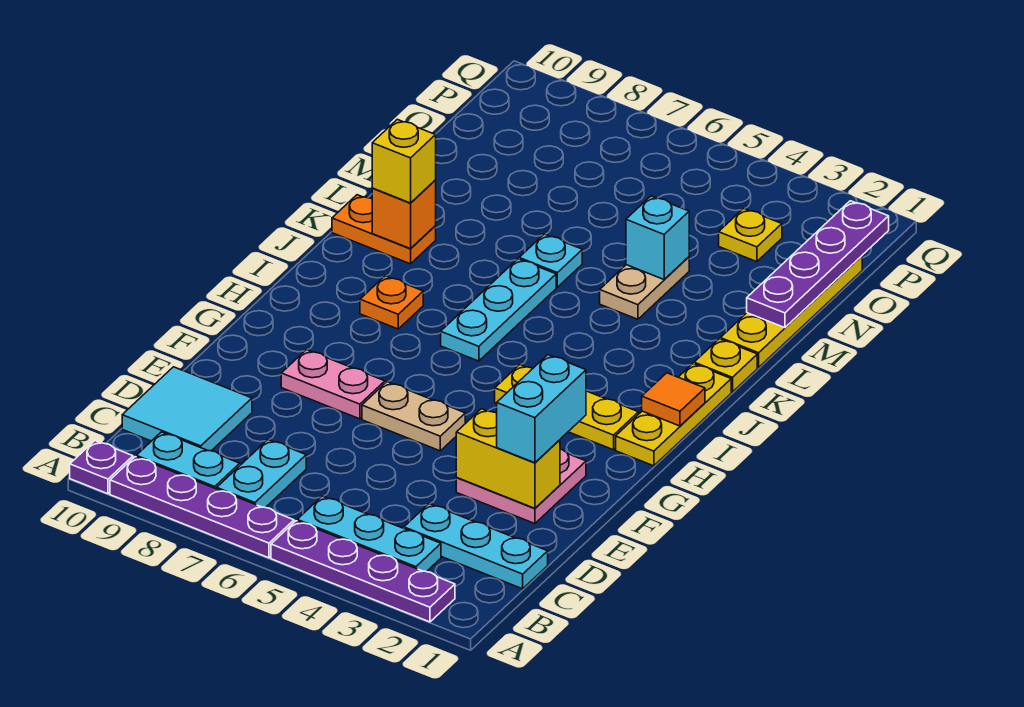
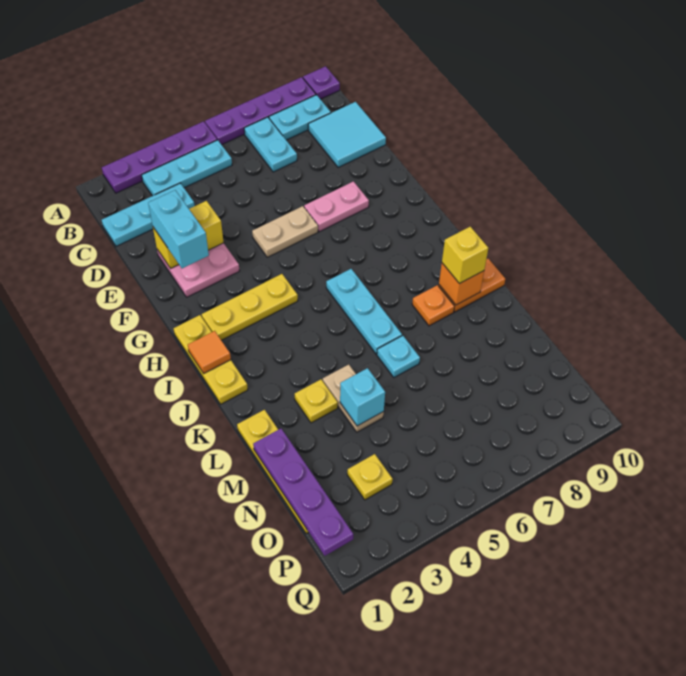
orange 1x1 plate [360,276,423,329] -> orange 1x1 plate moved to [412,285,455,326]
yellow 1x1 plate [694,339,757,392] -> yellow 1x1 plate moved to [295,379,338,423]

